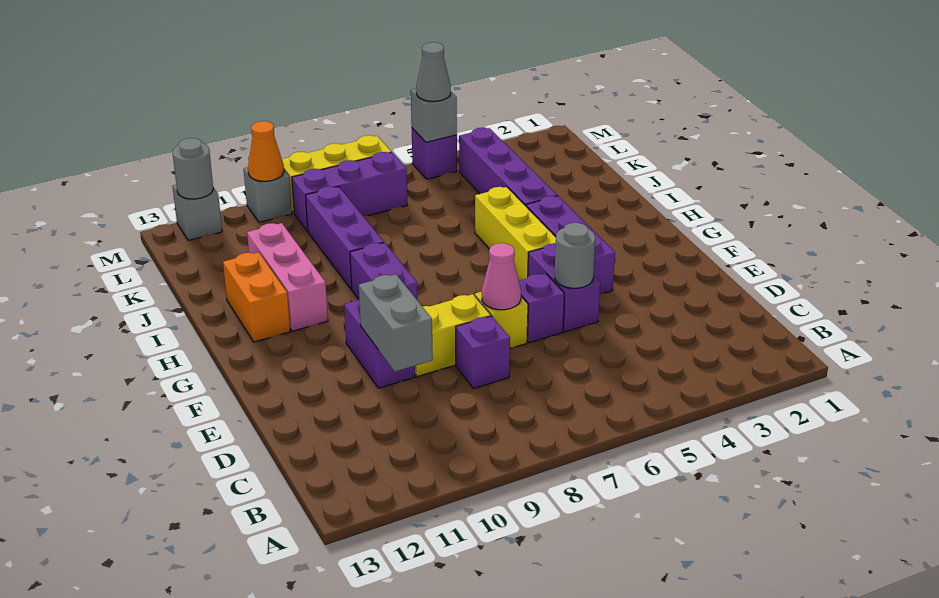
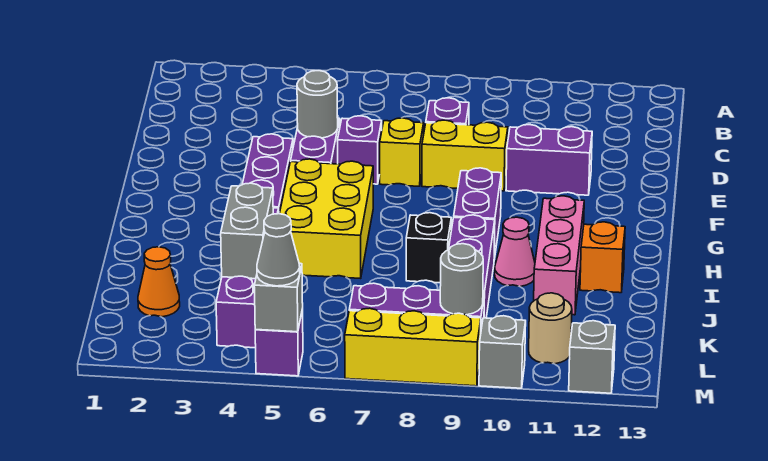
grey 1x2 brick [359,274,433,372] -> grey 1x2 brick moved to [221,183,273,279]
pink 1x1 cone [482,243,521,310] -> pink 1x1 cone moved to [495,217,535,287]
purple 1x2 brick [344,300,415,388] -> purple 1x2 brick turned to [506,125,592,195]
yellow 1x3 brick [475,187,556,281] -> yellow 2x3 brick [280,159,373,278]
orange 1x2 brick [223,252,290,342] -> orange 1x1 brick [580,222,625,293]
none -> black 1x1 brick [406,213,451,283]
none -> tan 1x1 round brick [529,293,572,364]
orange 1x1 cone [248,121,284,181] -> orange 1x1 cone moved to [138,247,180,317]
grey 1x1 round brick [172,138,213,199] -> grey 1x1 round brick moved to [440,244,483,315]

